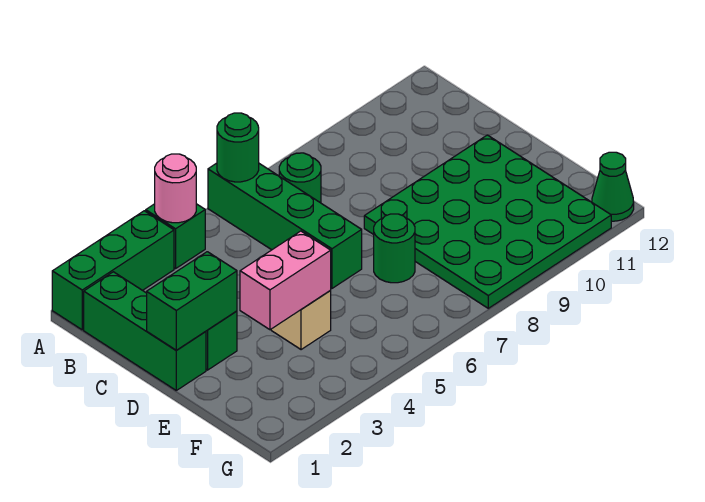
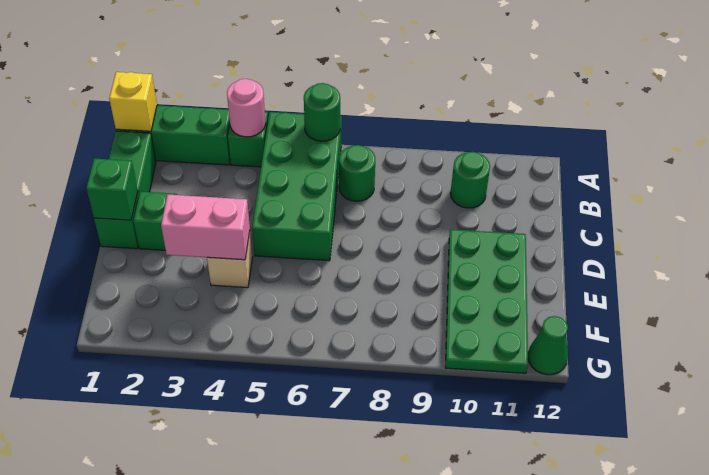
none -> yellow 1x1 brick [109,72,157,131]
green 1x4 brick [208,163,362,288] -> green 2x4 brick [252,112,342,261]
green 1x2 brick [147,252,237,350] -> green 1x1 brick [86,158,138,220]
green 4x4 plate [364,135,611,308] -> green 2x4 plate [445,229,528,373]
green 1x1 round brick [374,214,415,283] -> green 1x1 round brick moved to [450,152,490,208]

